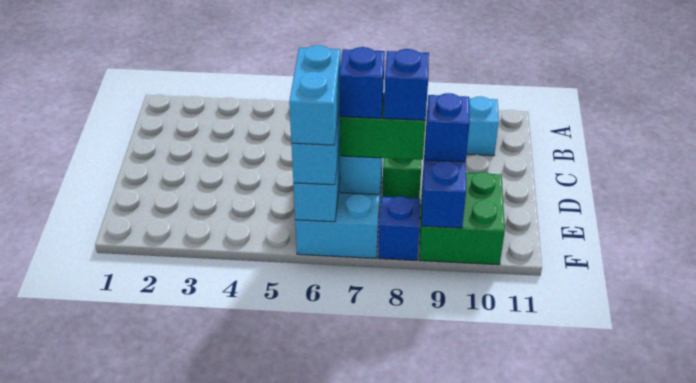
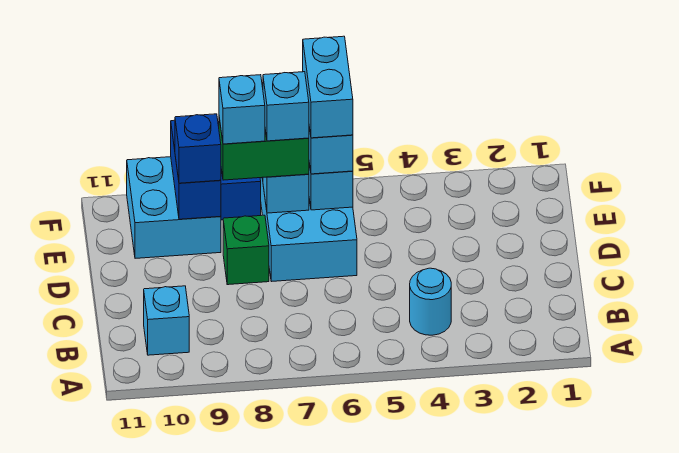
none -> cyan 1x1 round brick [410,268,451,335]
blue 1x1 brick [339,47,385,118] -> cyan 1x1 brick [263,72,309,141]
blue 1x1 brick [384,49,429,120] -> cyan 1x1 brick [219,75,265,144]
green 2x2 brick [419,172,505,265] -> cyan 2x2 brick [127,157,221,258]

